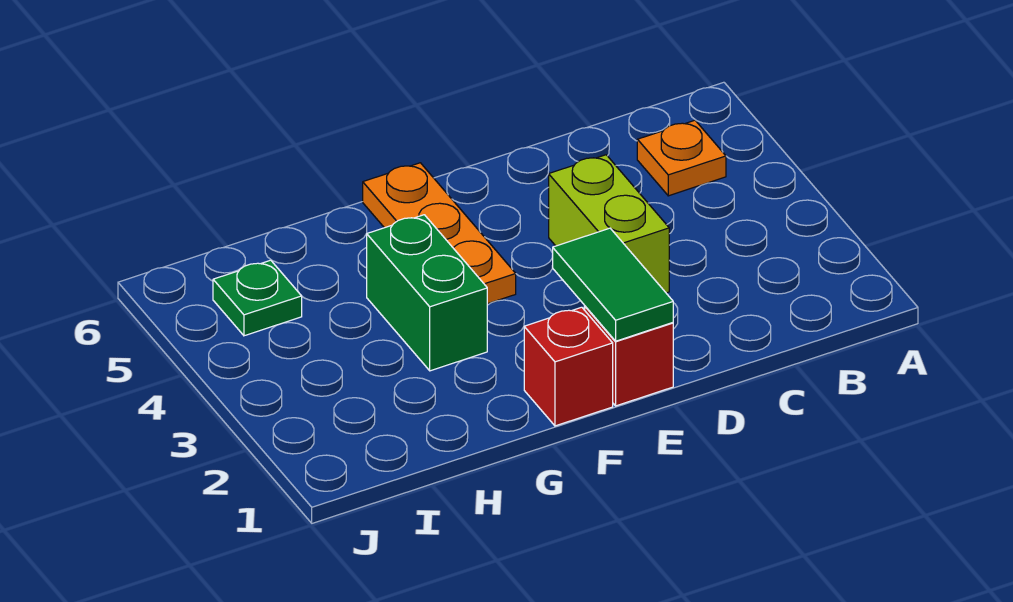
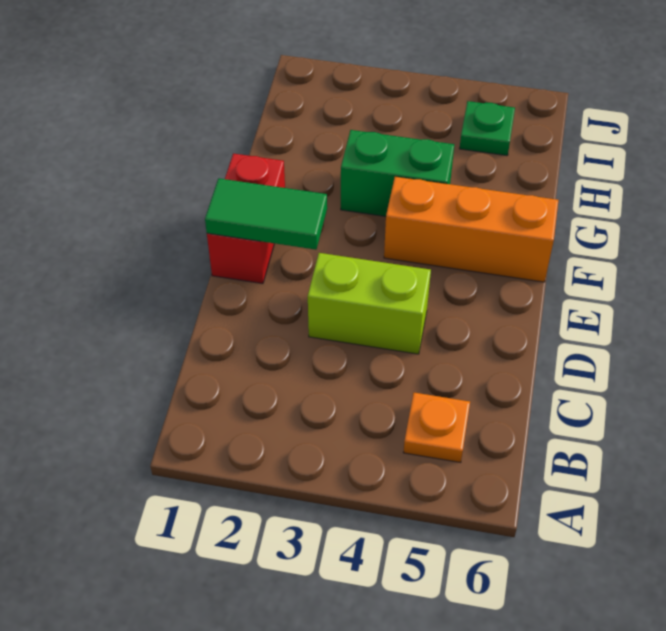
orange 1x3 plate [363,163,516,304] -> orange 1x3 brick [384,177,558,282]

